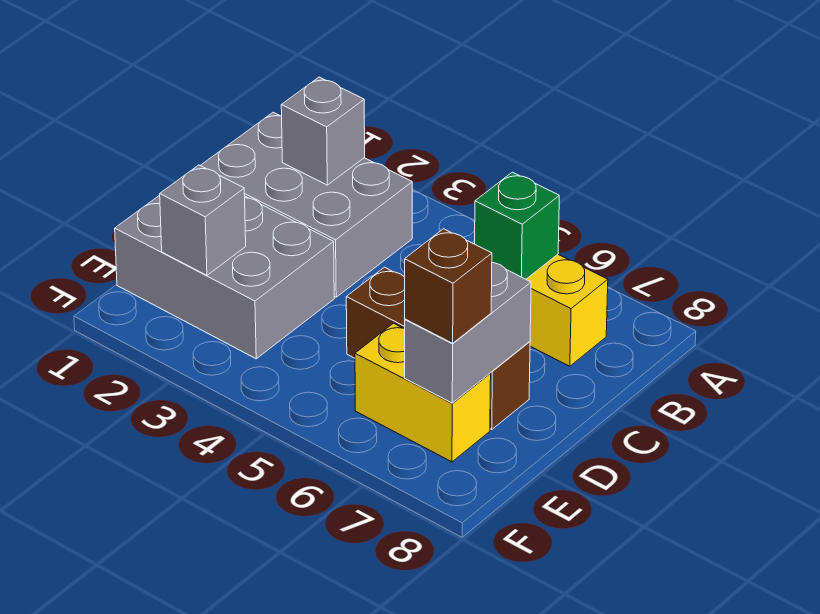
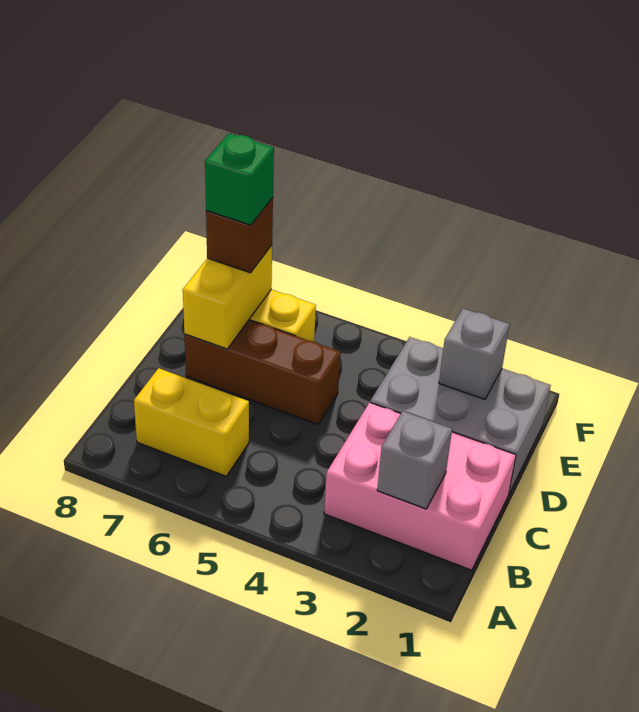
grey 2x3 brick [200,112,412,297] -> pink 2x3 brick [324,402,516,570]
green 1x1 brick [475,172,559,279] -> green 1x1 brick moved to [205,133,274,225]
grey 1x2 brick [405,263,531,403] -> yellow 1x2 brick [183,245,272,349]

